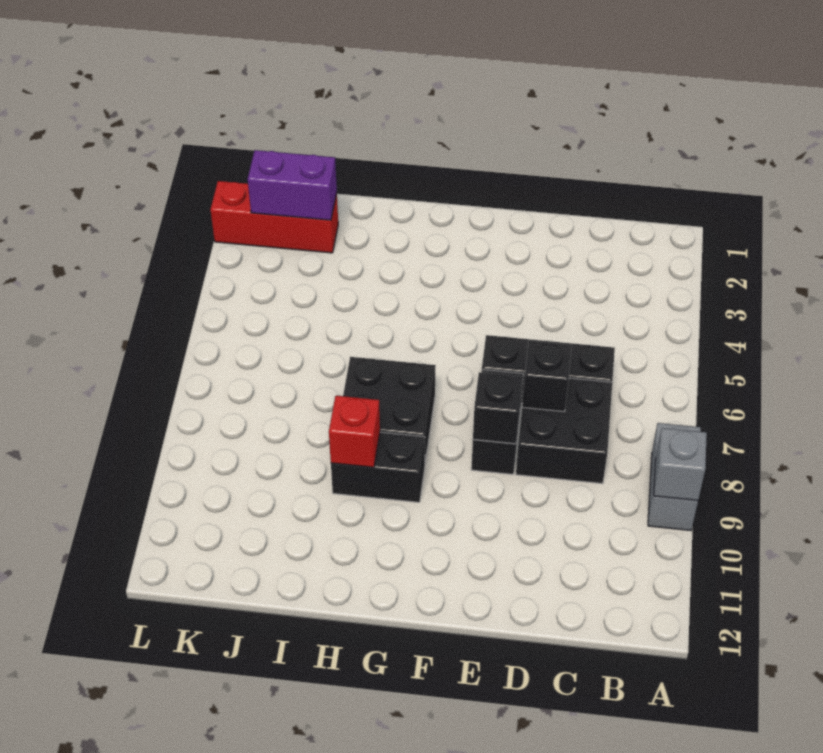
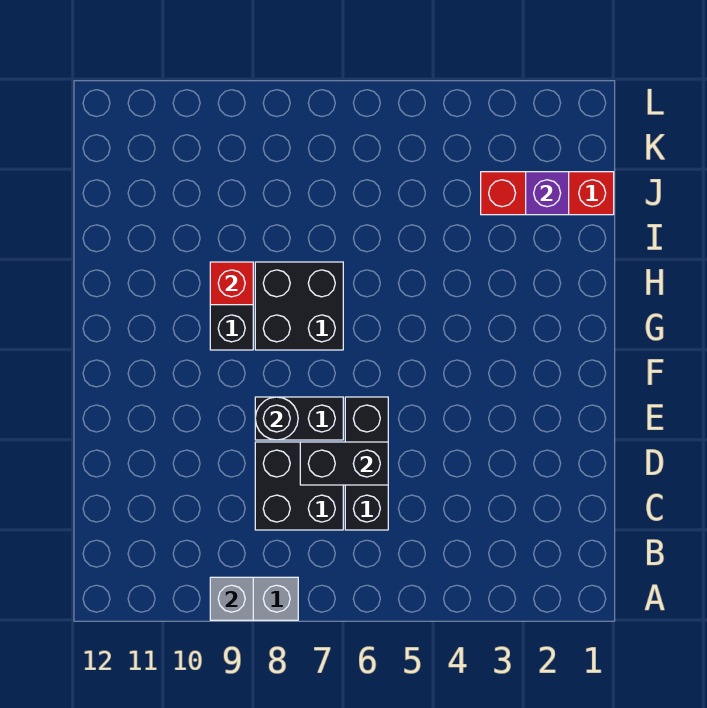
black 1x1 brick [522,341,572,412] -> black 1x2 brick [300,442,388,485]
black 1x1 brick [473,372,522,444] -> black 1x1 round brick [255,397,298,440]
red 1x3 brick [210,181,338,253] -> red 1x3 brick turned to [481,172,614,215]
purple 1x2 brick [248,150,337,220] -> purple 1x1 brick [526,172,569,215]

